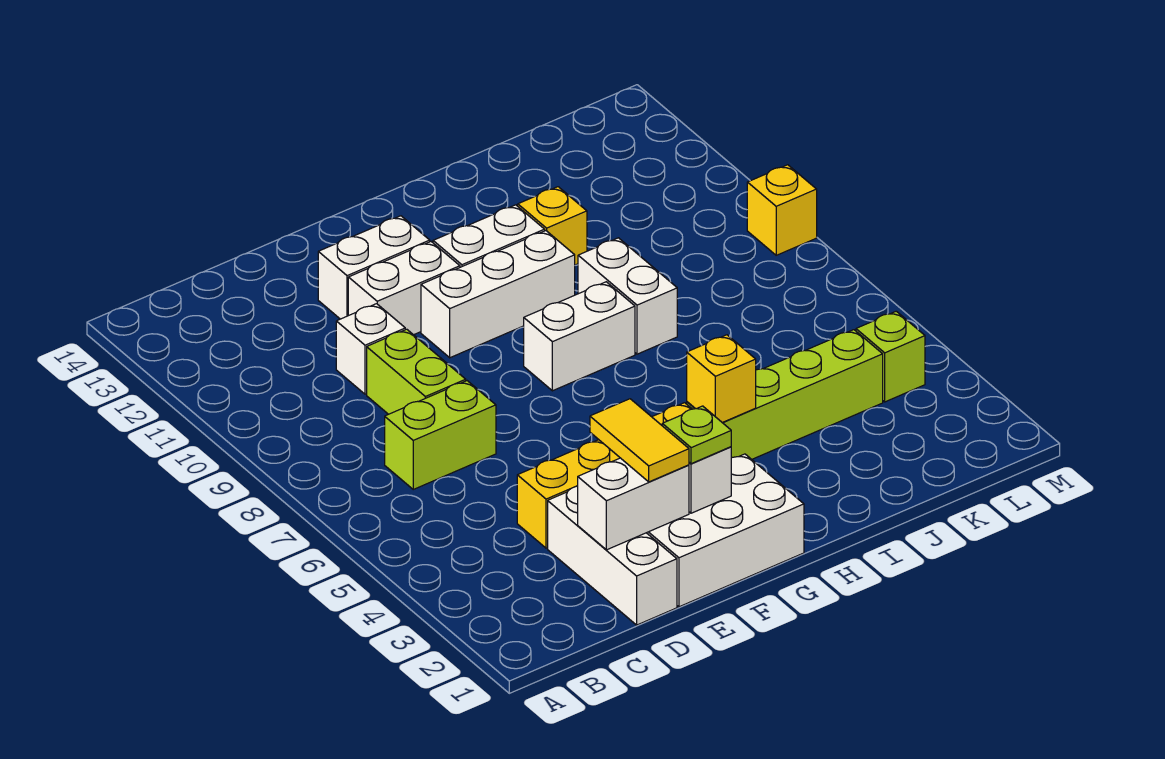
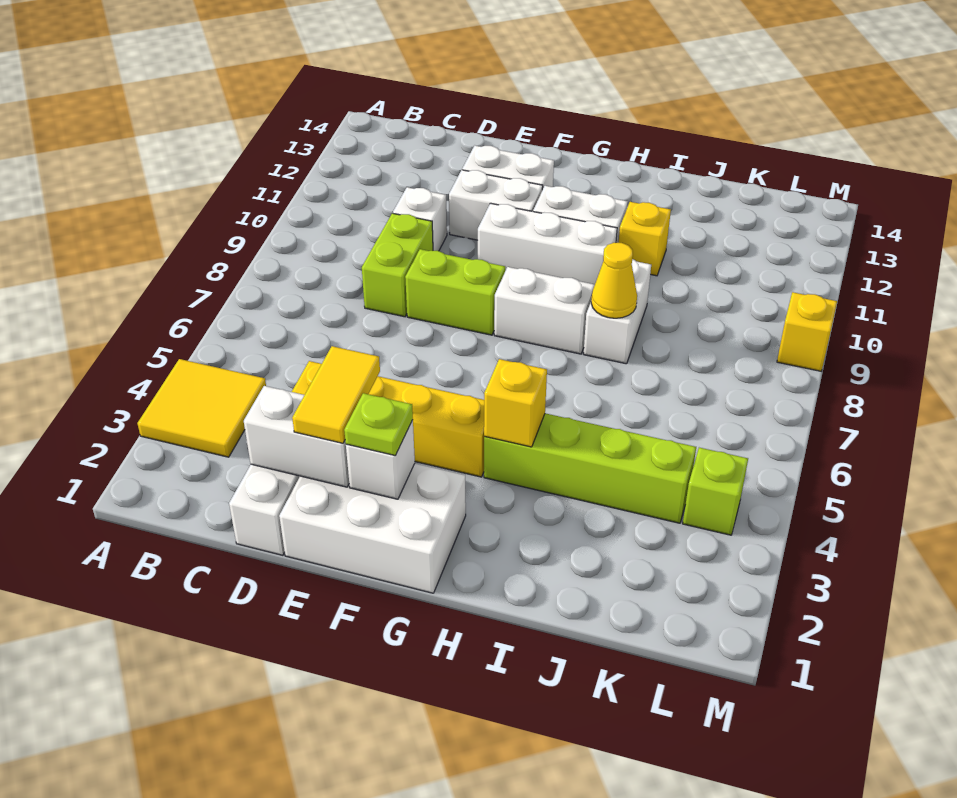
none -> yellow 2x2 tile [137,359,266,457]
lime 1x2 brick [385,381,496,489] -> lime 1x2 brick moved to [405,249,505,335]
none -> yellow 1x1 cone [591,243,637,318]

